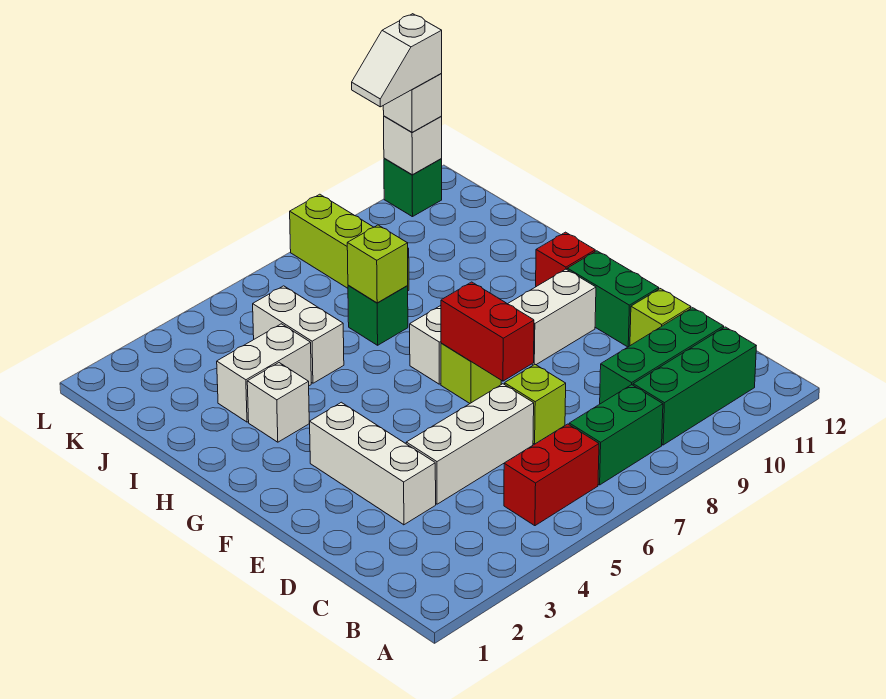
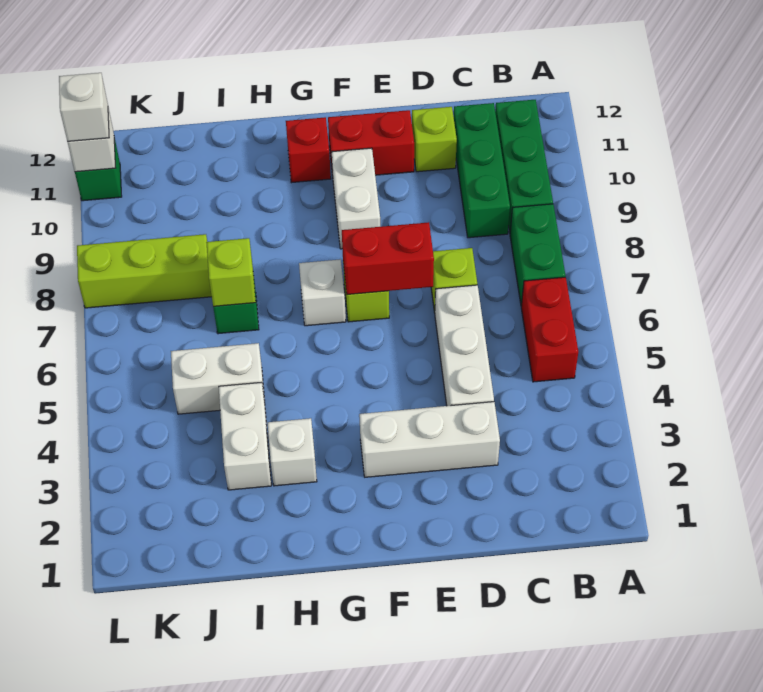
green 1x2 brick [567,251,659,347] -> red 1x2 brick [328,110,414,175]
white 1x2 slope [352,14,442,107] -> none

